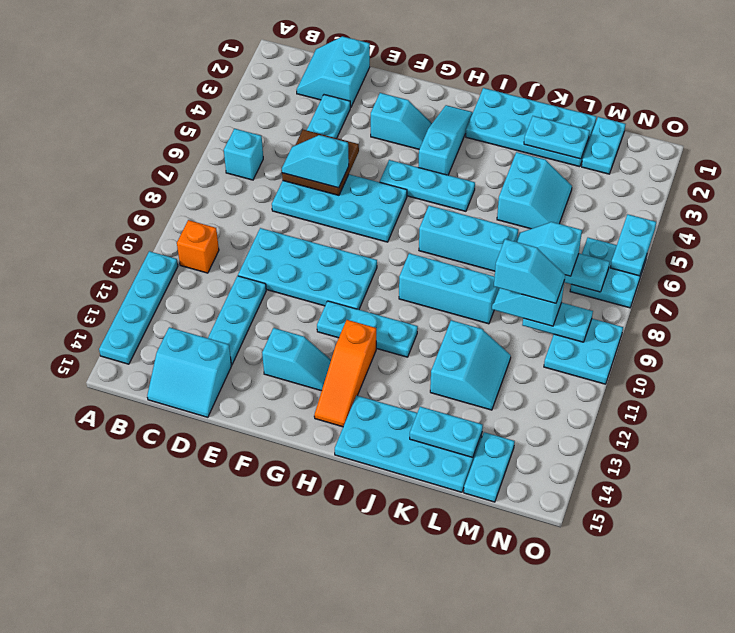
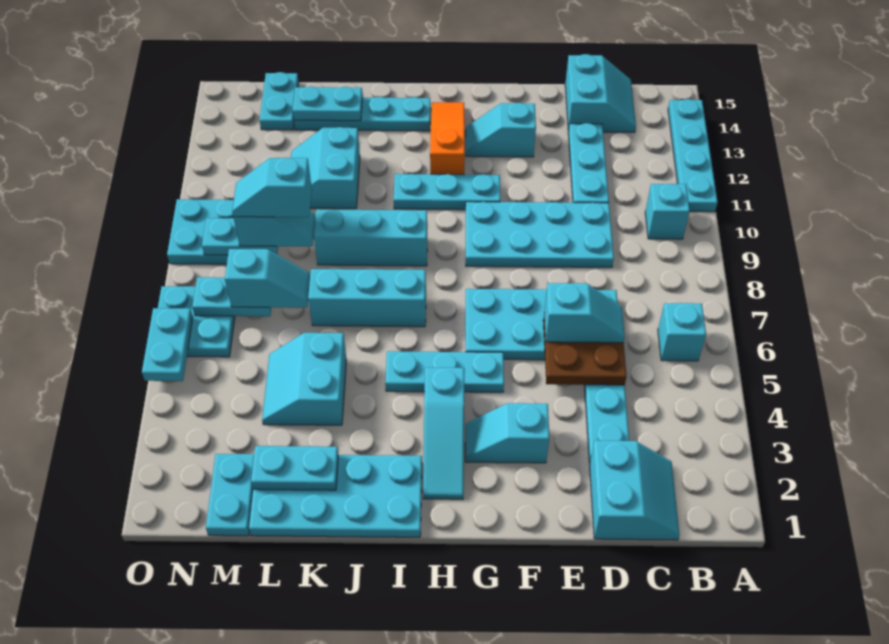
orange 1x1 brick [177,220,219,273] -> cyan 1x1 brick [645,184,690,239]
cyan 2x2 slope [147,327,231,417] -> cyan 2x2 slope turned to [565,54,636,132]
cyan 2x4 plate [335,396,482,492] -> cyan 1x4 plate [294,97,431,131]

